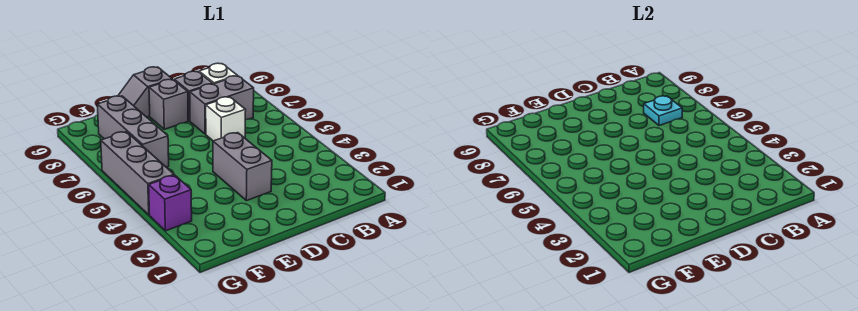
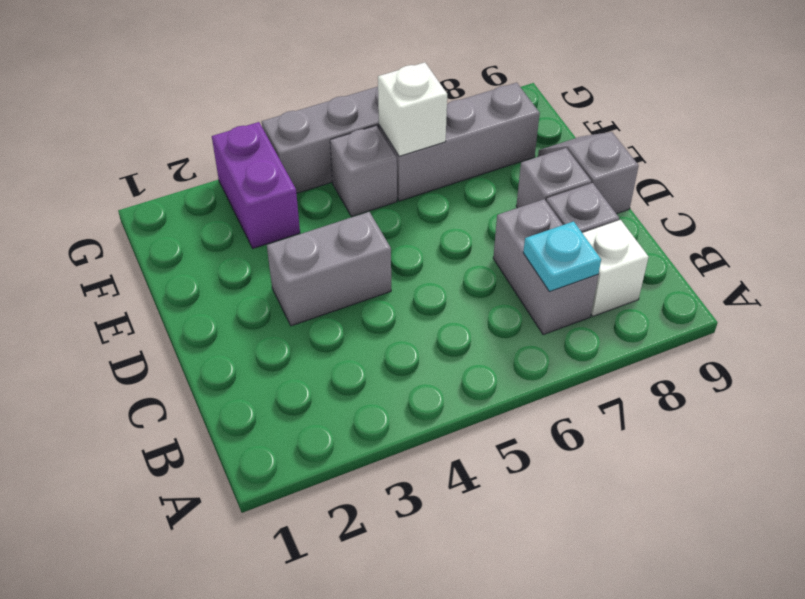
white 1x1 brick [206,97,246,141] -> white 1x1 brick moved to [378,62,447,156]
none -> grey 1x1 brick [330,126,397,217]
purple 1x1 brick [149,175,192,231] -> purple 1x2 brick [212,122,300,248]

